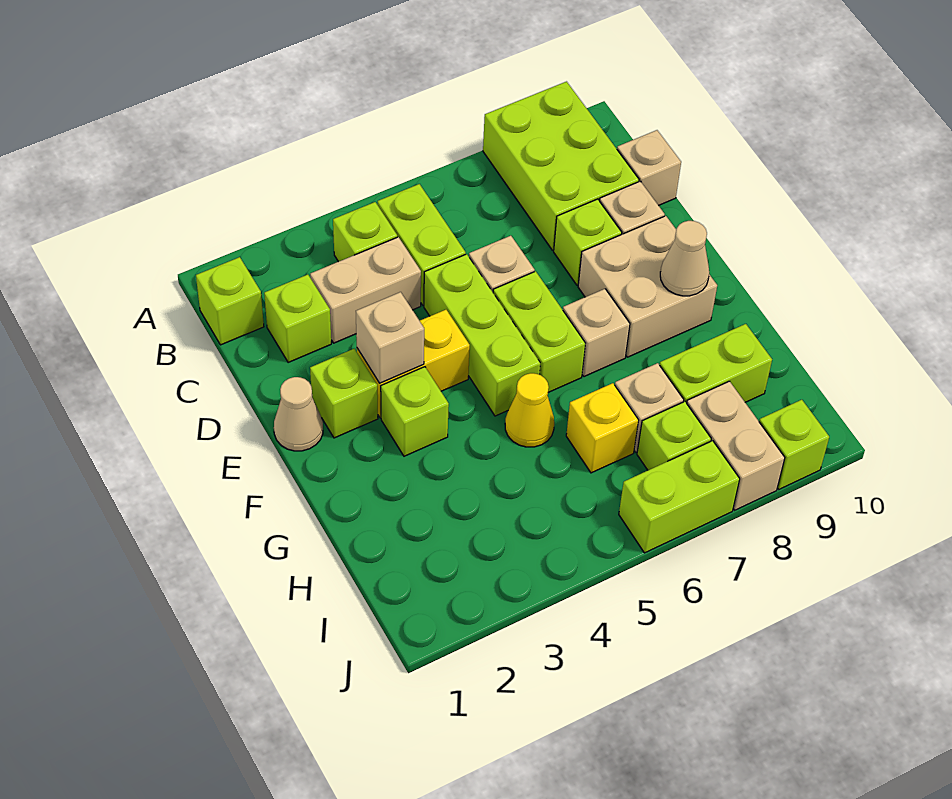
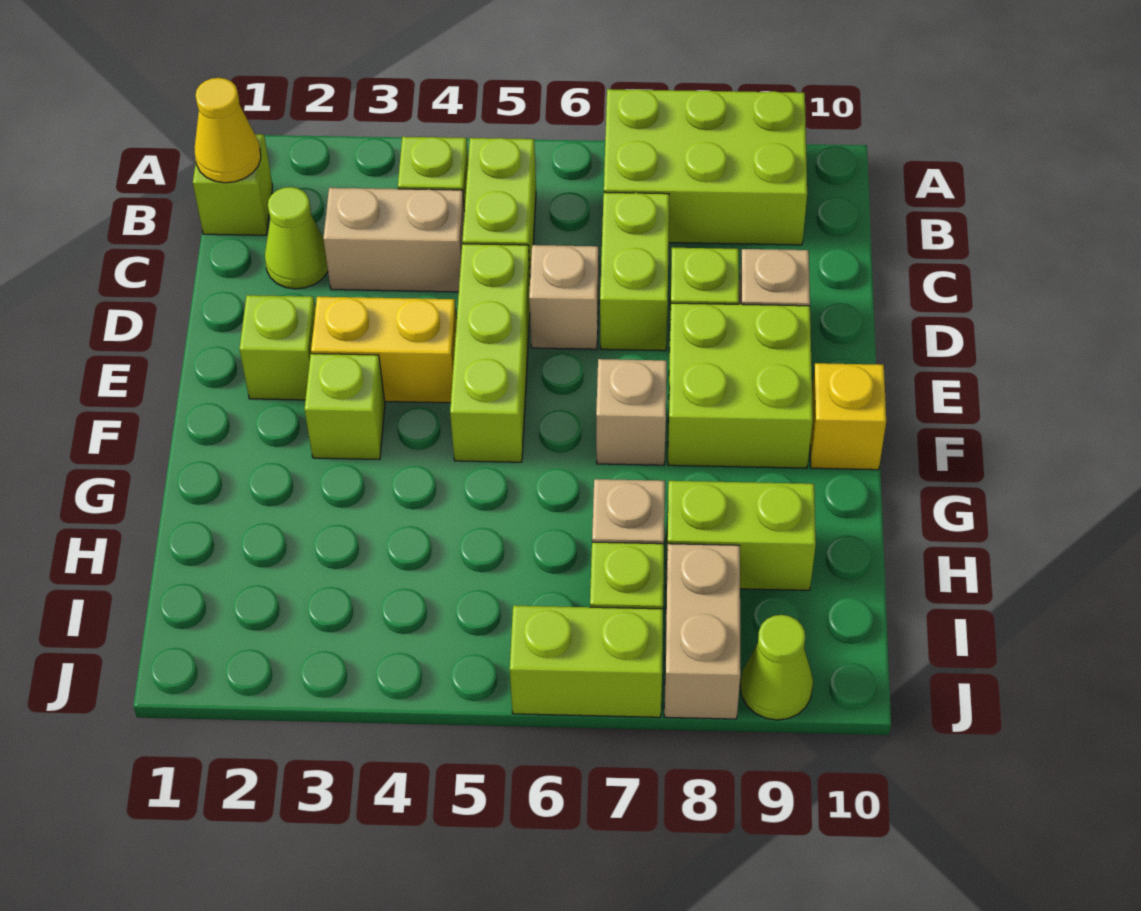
lime 2x3 brick [483,82,639,250] -> lime 2x3 brick turned to [604,89,807,245]
lime 1x1 brick [264,275,331,362] -> lime 1x1 cone [265,187,328,289]
tan 1x1 brick [617,130,681,205] -> none
tan 1x1 cone [274,377,323,451] -> none
tan 1x1 brick [356,292,424,383] -> none
lime 1x2 brick [493,271,585,392] -> lime 1x2 brick moved to [600,192,669,351]
tan 2x2 brick [578,216,717,357] -> lime 2x2 brick [668,303,813,468]
tan 1x1 cone [660,221,709,296] -> none
yellow 1x1 cone [505,373,554,447] -> yellow 1x1 cone moved to [194,78,261,183]
yellow 1x1 brick [566,383,639,473] -> yellow 1x1 brick moved to [810,363,886,470]
lime 1x1 brick [759,400,829,489] -> lime 1x1 cone [740,615,813,720]

